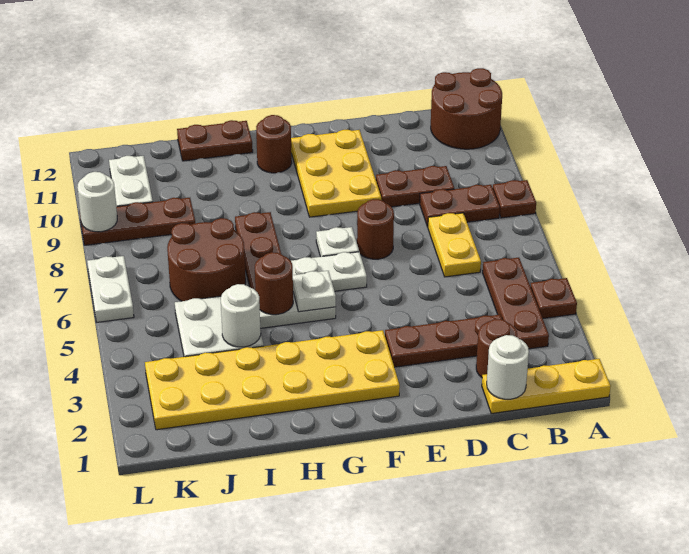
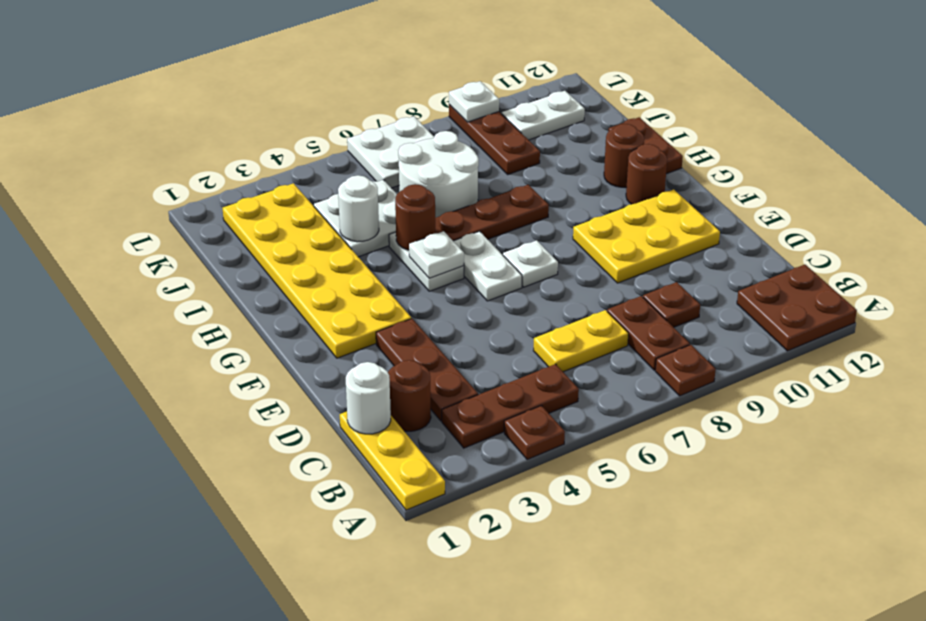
brown 2x2 round brick [431,68,502,149] -> brown 2x2 plate [737,265,857,351]
brown 1x2 plate [376,166,454,207] -> brown 1x1 plate [643,282,700,327]
brown 1x1 round brick [357,199,394,259] -> brown 1x1 round brick moved to [604,124,644,187]
brown 2x2 round brick [167,218,246,301] -> white 2x2 round brick [398,131,479,218]
white 1x2 plate [87,256,134,322] -> white 2x2 plate [347,116,434,188]
white 1x1 round brick [77,172,117,232] -> white 1x1 plate [449,81,499,122]

